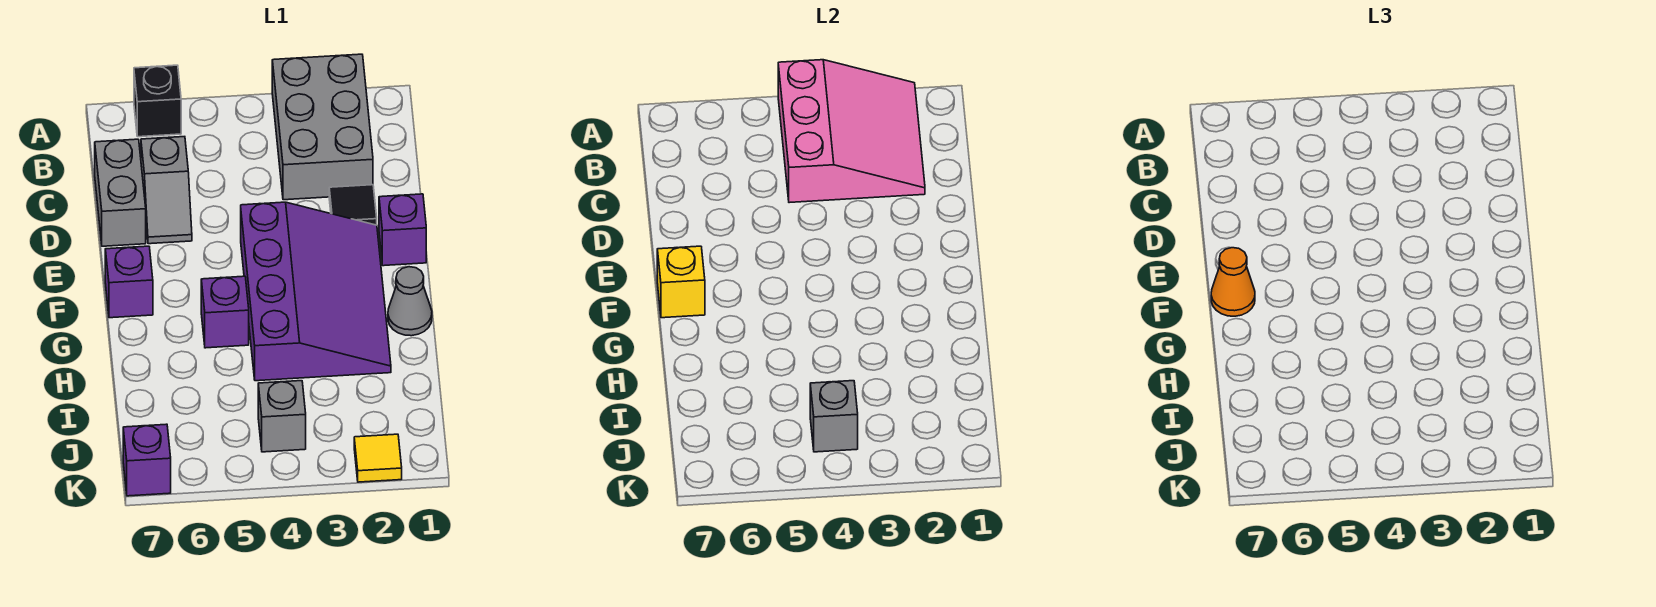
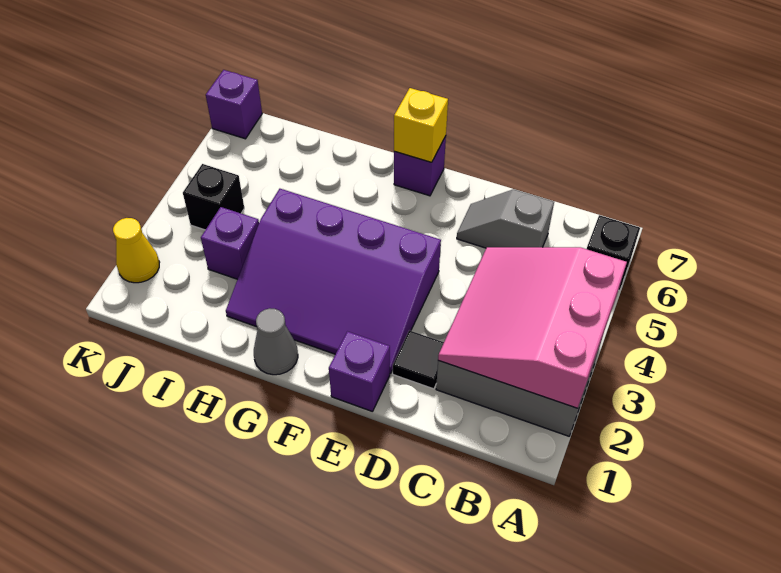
pink 3x3 slope [778,60,925,203] -> pink 3x3 slope turned to [438,247,627,408]
grey 1x2 brick [95,139,146,246] -> none
orange 1x1 cone [1211,248,1255,316] -> none
purple 1x1 brick [201,276,249,348] -> purple 1x1 brick moved to [201,207,259,279]
grey 1x1 brick [258,381,306,452] -> black 1x1 brick [183,164,244,230]
grey 1x1 brick [810,381,858,452] -> none
yellow 1x1 tile [354,434,402,482] -> yellow 1x1 cone [113,218,160,283]

